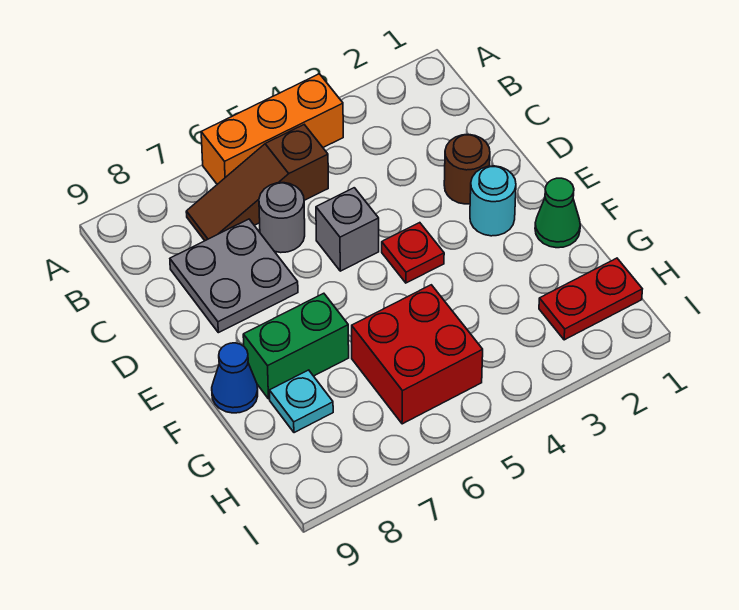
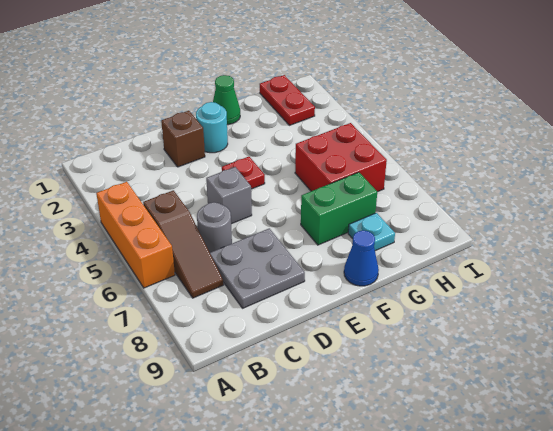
brown 1x1 round brick [444,134,490,204] -> brown 1x1 brick [161,111,205,167]
green 1x2 brick [243,293,349,399] -> green 1x2 brick turned to [301,172,377,245]

